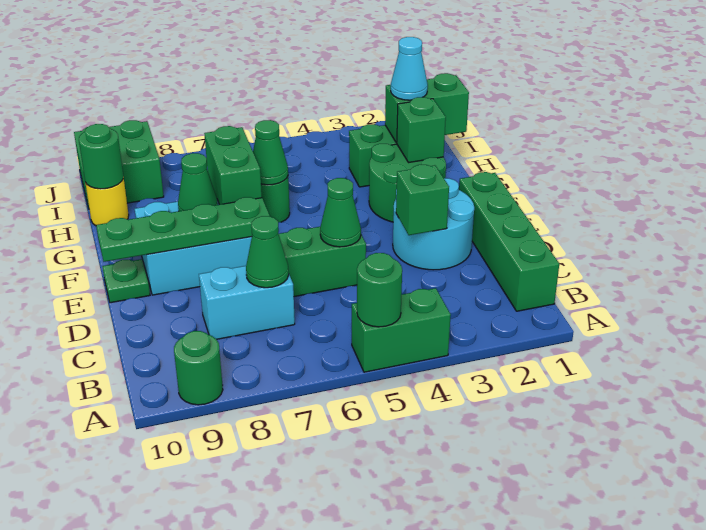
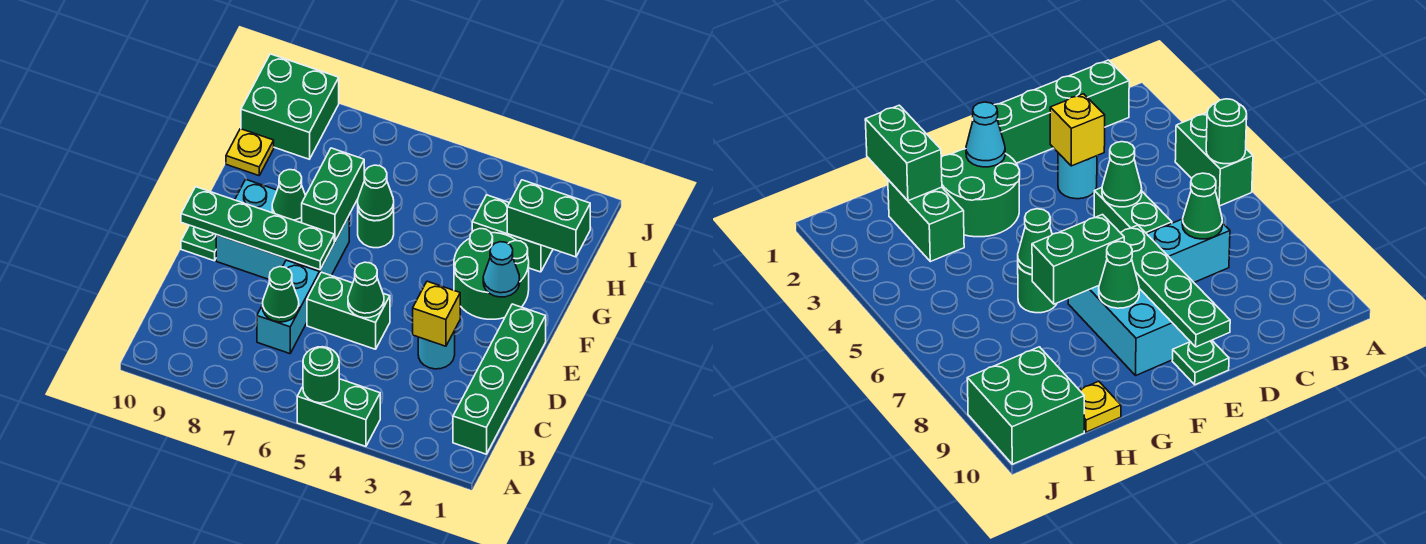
green 1x1 round brick [174,331,223,405] -> none
cyan 1x2 brick [199,266,295,339] -> cyan 1x2 brick turned to [257,260,320,354]
cyan 2x2 round brick [393,178,474,270] -> cyan 1x1 round brick [418,331,455,369]
green 1x1 brick [396,164,449,235] -> yellow 1x1 brick [413,281,460,346]
green 1x1 brick [396,97,446,163] -> none
cyan 1x1 cone [391,37,428,100] -> cyan 1x1 cone moved to [483,242,520,297]
yellow 1x1 round brick [85,177,129,226] -> yellow 1x1 plate [226,129,274,176]
green 1x1 round brick [79,124,123,189] -> none

